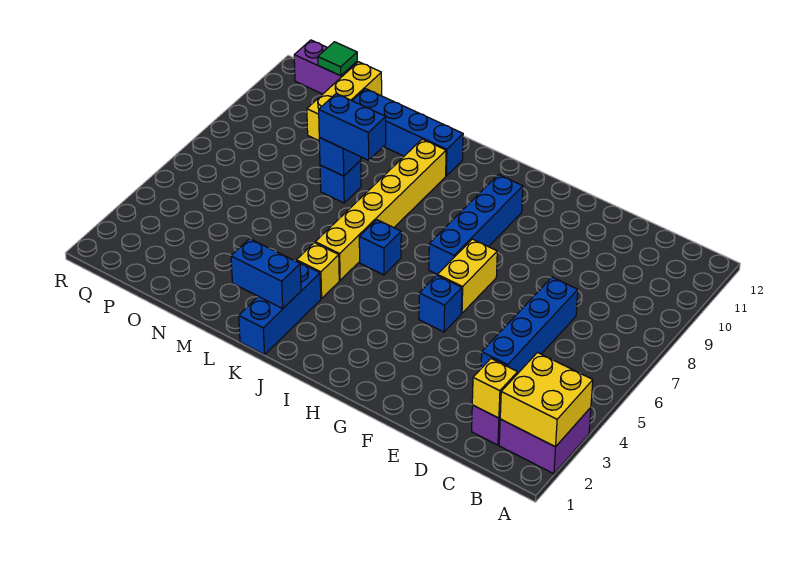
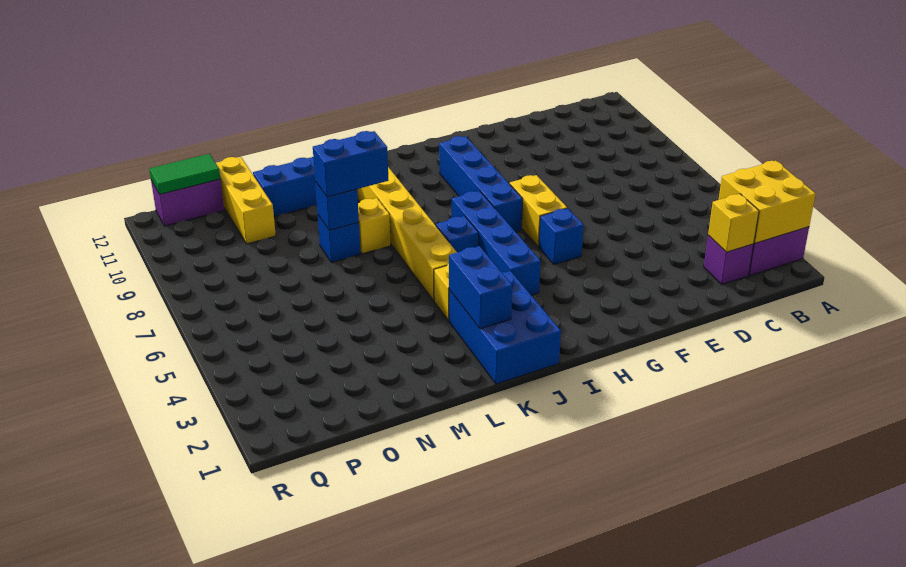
blue 1x4 brick [481,277,578,373] -> blue 1x4 brick moved to [452,191,541,295]
blue 1x3 brick [239,261,321,355] -> blue 2x3 brick [449,271,561,384]
blue 1x2 brick [231,239,301,308] -> blue 1x2 brick turned to [449,246,512,329]
none -> yellow 1x1 brick [358,198,391,254]
green 1x1 tile [318,42,357,76] -> green 1x2 tile [149,154,220,194]

